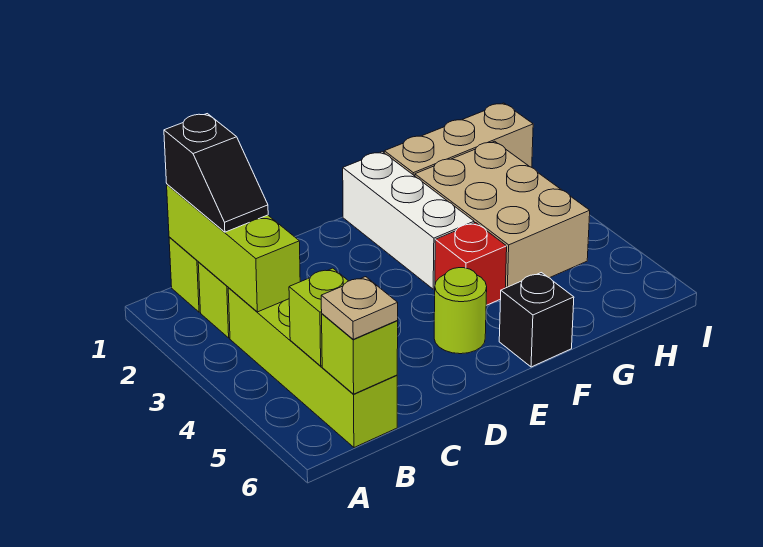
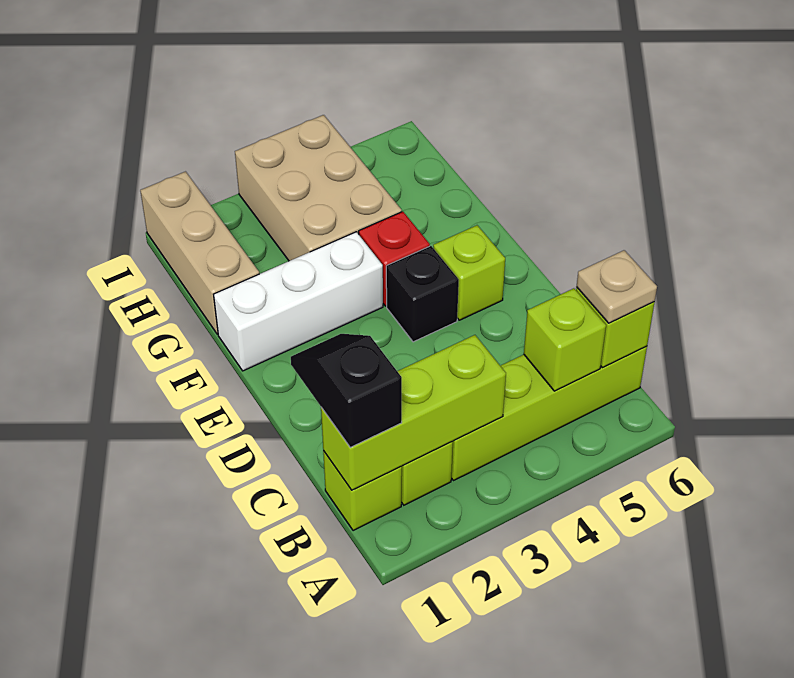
black 1x2 slope [164,114,268,232] -> black 1x2 slope turned to [291,334,402,447]
lime 1x1 round brick [434,268,487,354] -> lime 1x1 brick [433,225,505,320]
black 1x1 brick [499,273,574,367] -> black 1x1 brick moved to [386,246,459,342]
tan 2x3 brick [415,141,590,288] -> tan 2x3 brick turned to [235,115,402,261]

